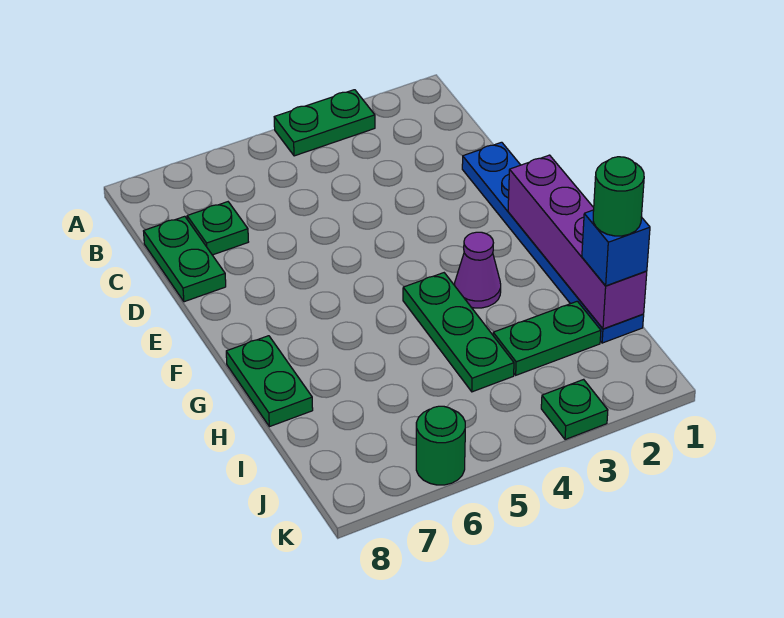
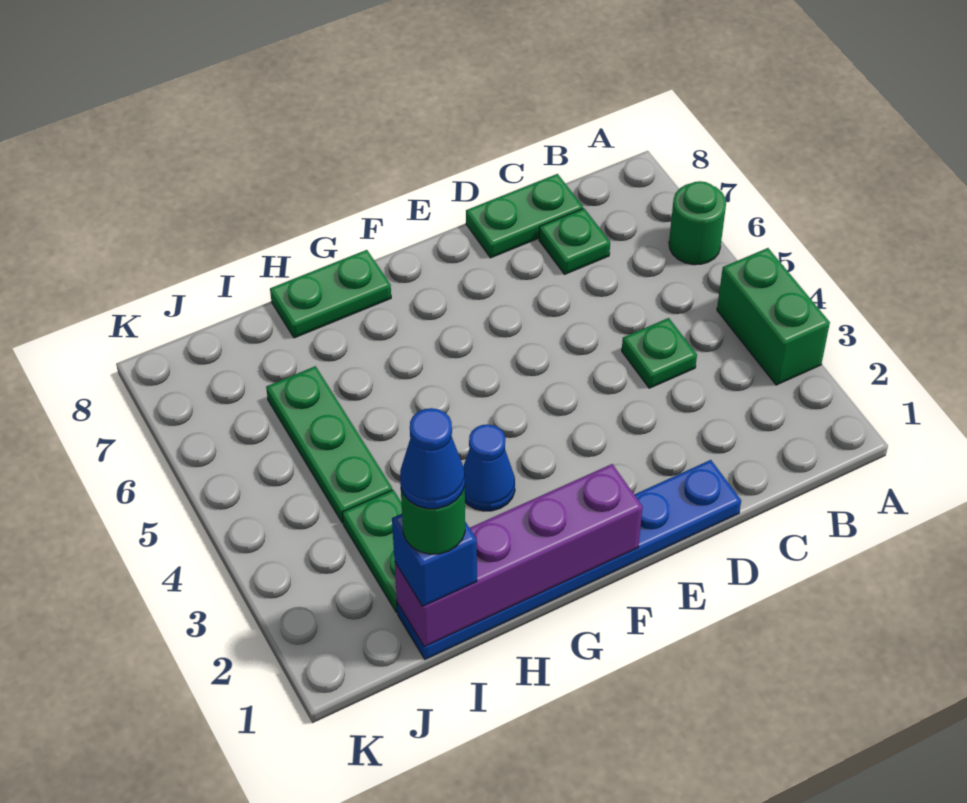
green 1x2 plate [274,90,375,156] -> green 1x2 brick [717,248,830,385]
purple 1x1 cone [455,232,501,308] -> blue 1x1 cone [463,424,515,511]
green 1x3 plate [403,273,514,392] -> green 1x3 plate turned to [266,366,392,523]
none -> blue 1x1 cone [400,408,465,509]
green 1x1 plate [541,379,608,440] -> green 1x1 plate moved to [622,318,697,388]
green 1x1 round brick [416,406,465,485] -> green 1x1 round brick moved to [669,181,726,265]

